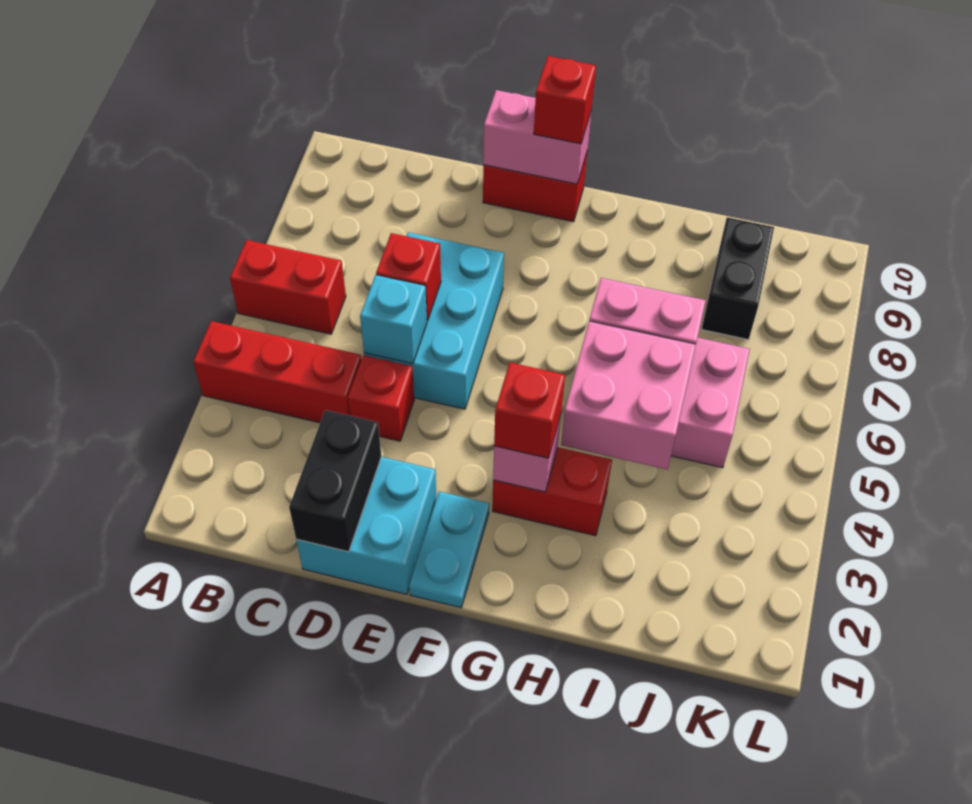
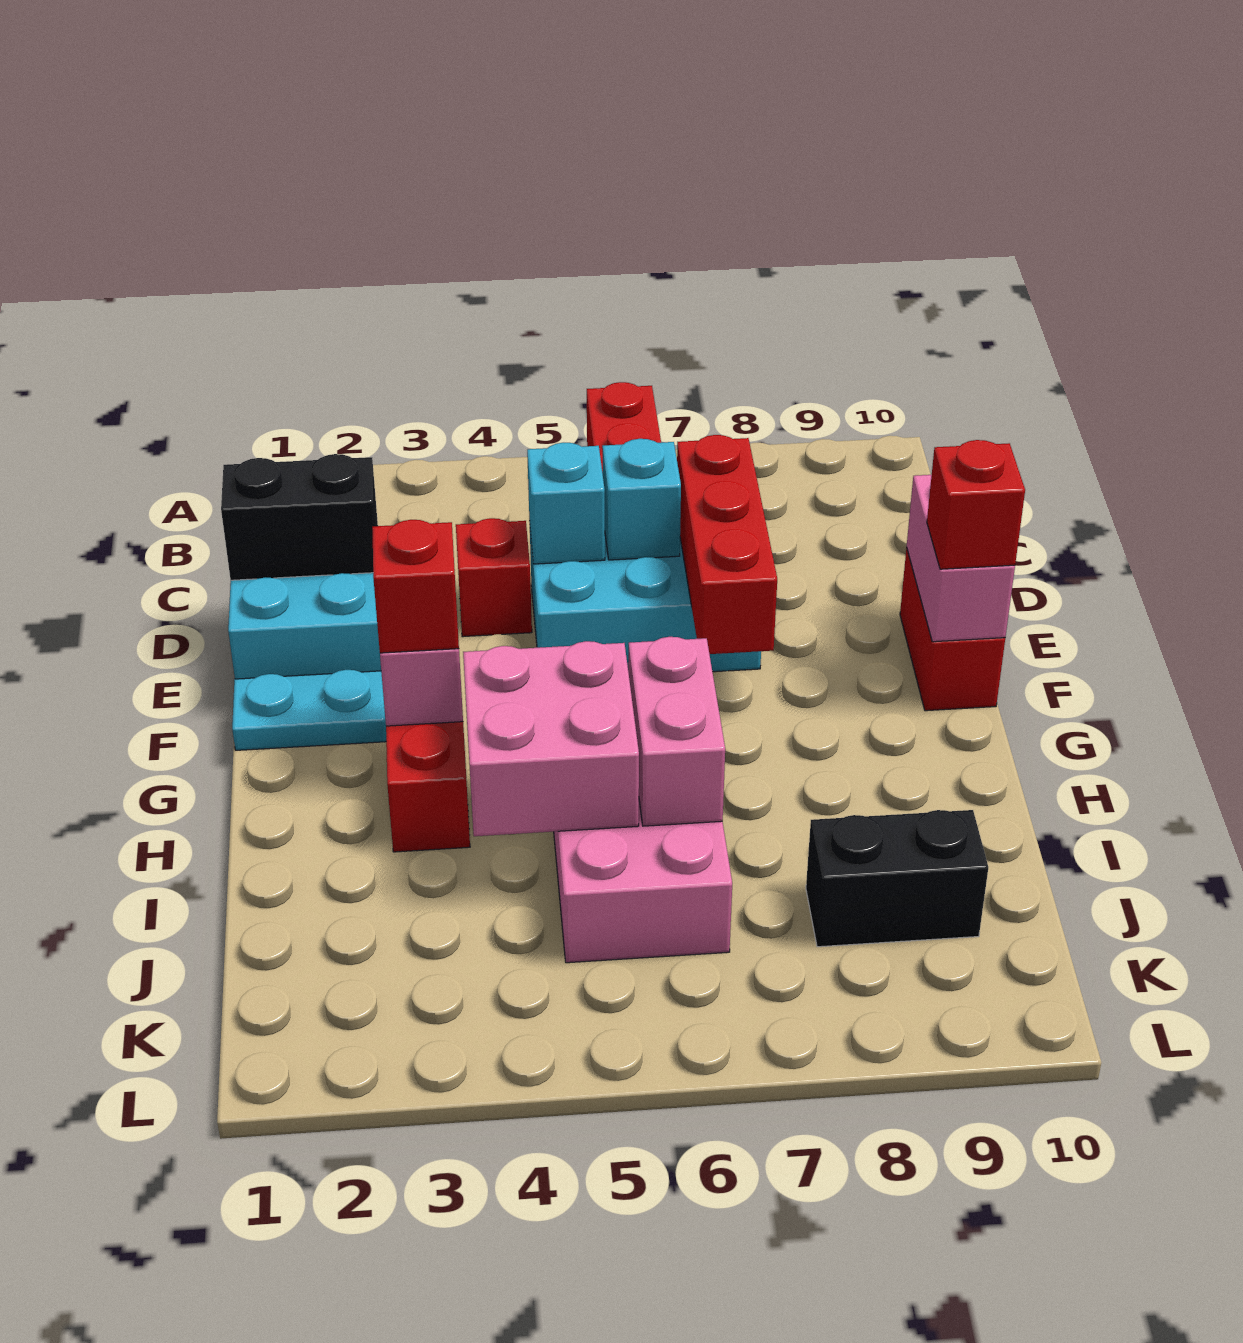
red 1x3 brick [193,321,361,423] -> red 1x3 brick moved to [677,435,777,654]
red 1x1 brick [376,233,441,321] -> cyan 1x1 brick [602,439,681,560]

